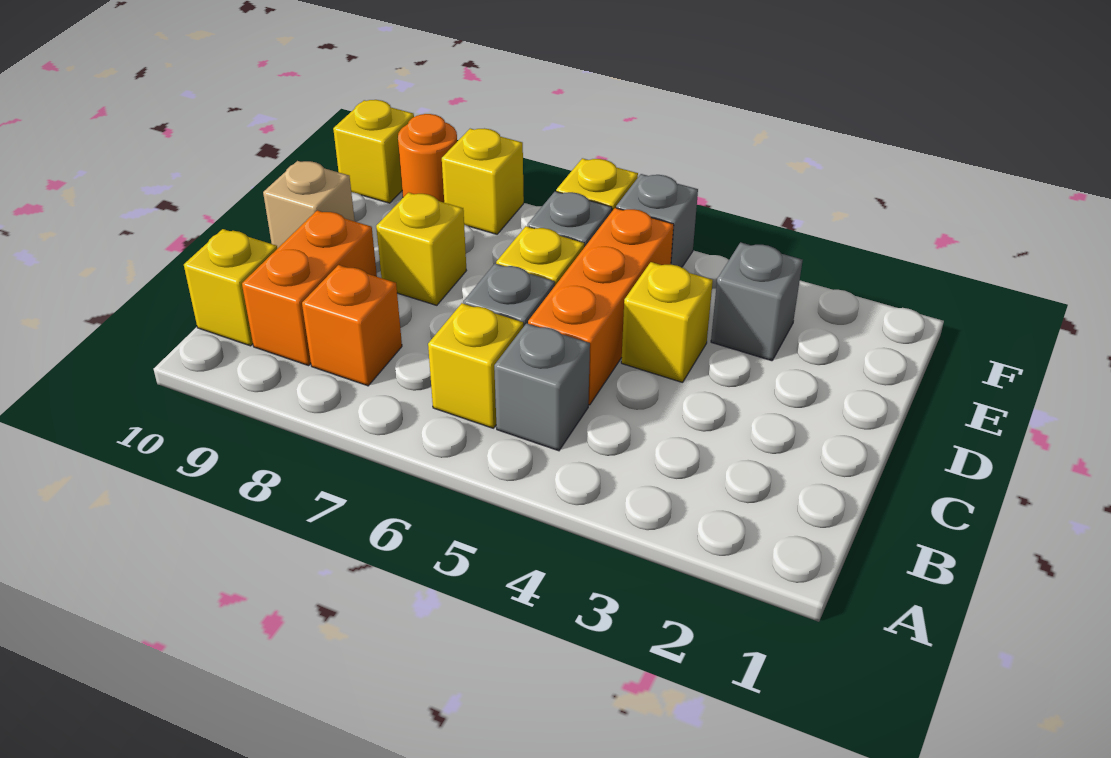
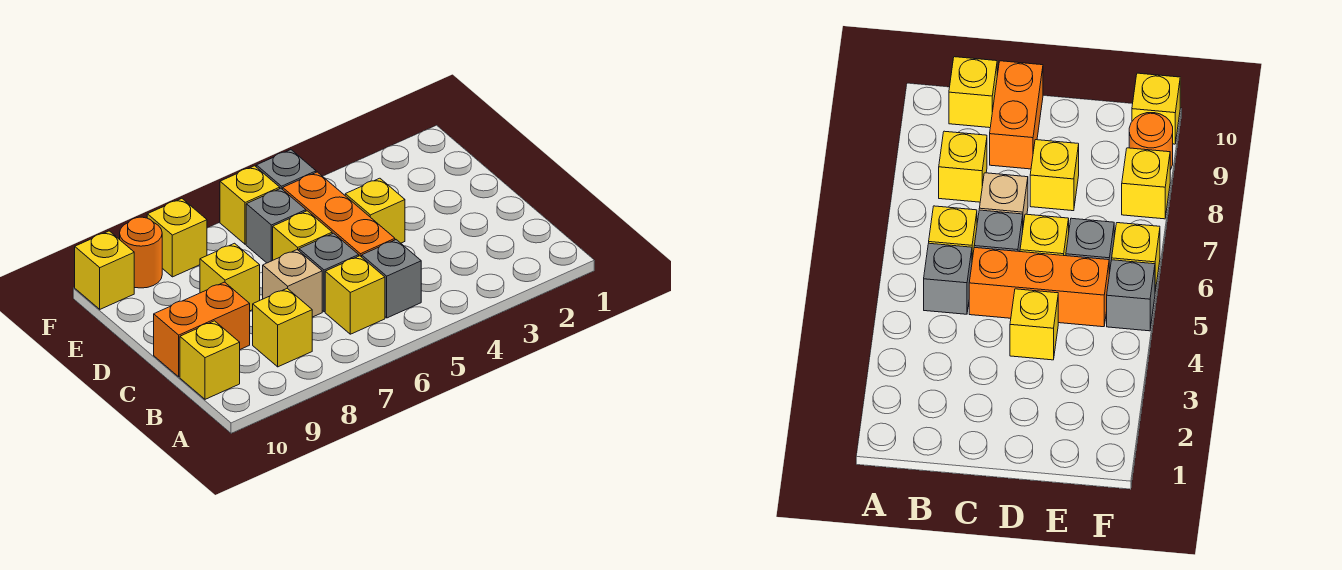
orange 1x1 brick [302,265,402,386] -> yellow 1x1 brick [253,288,312,367]
orange 1x2 brick [242,210,377,366] -> orange 1x2 brick turned to [154,282,250,377]
tan 1x1 brick [263,161,355,249] -> tan 1x1 brick moved to [263,250,322,317]
grey 1x1 brick [711,242,803,361] -> none

